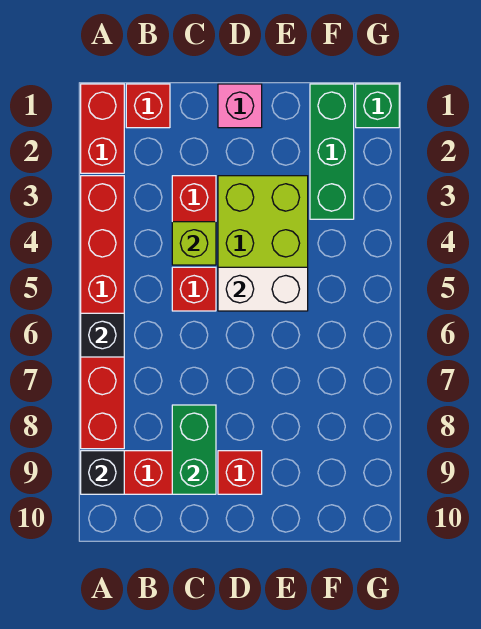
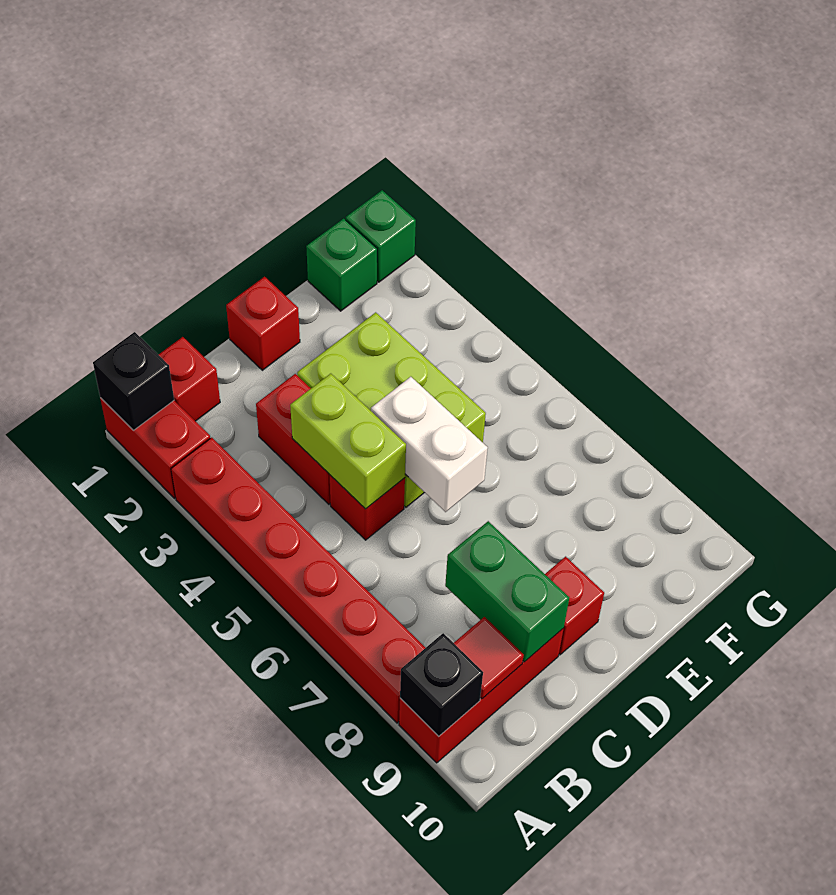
black 1x1 brick [81,313,124,357] -> black 1x1 brick moved to [93,332,174,430]
none -> red 1x1 tile [454,617,524,699]
lime 1x1 brick [172,222,216,265] -> lime 1x2 brick [290,374,406,509]
pink 1x1 brick [218,84,262,128] -> red 1x1 brick [226,277,300,370]
white 1x2 brick [218,267,308,311] -> white 1x2 brick turned to [371,377,488,512]
green 1x3 brick [310,84,354,219] -> green 1x1 brick [306,219,377,311]

